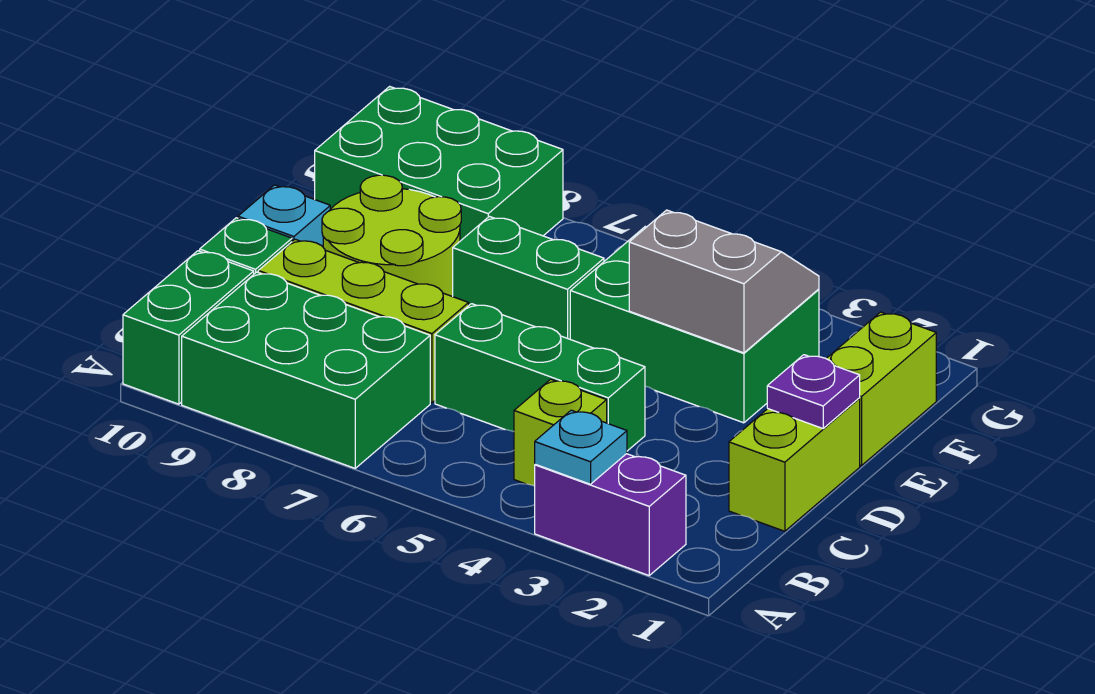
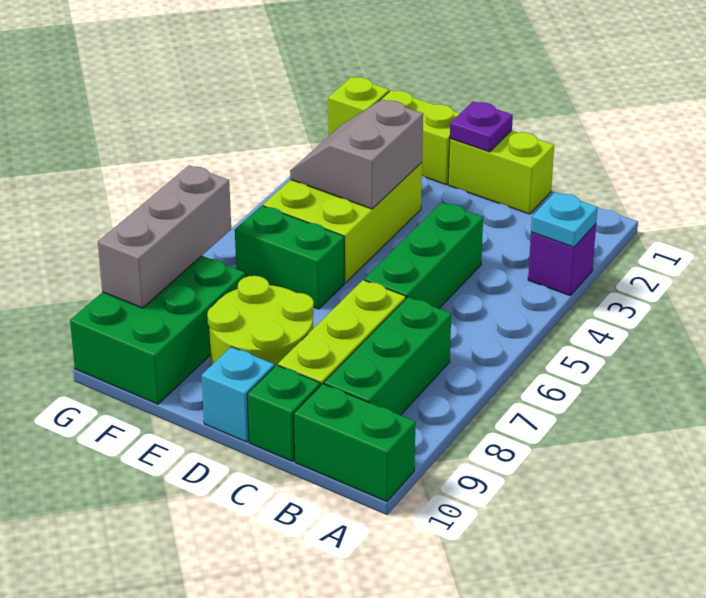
purple 1x2 brick [535,454,686,575] -> purple 1x1 brick [528,224,596,295]
green 2x3 brick [182,272,430,468] -> green 1x3 brick [324,297,451,415]
lime 1x1 brick [514,379,607,486] -> lime 1x1 brick moved to [328,77,389,136]
green 2x3 brick [570,226,819,423] -> lime 2x3 brick [263,163,422,283]
green 1x2 brick [453,216,604,339] -> green 1x2 brick turned to [235,206,344,309]
none -> grey 1x3 brick [98,165,231,308]

